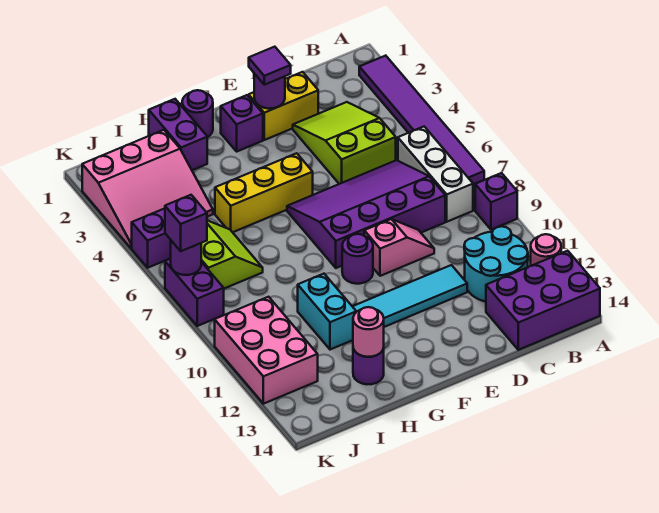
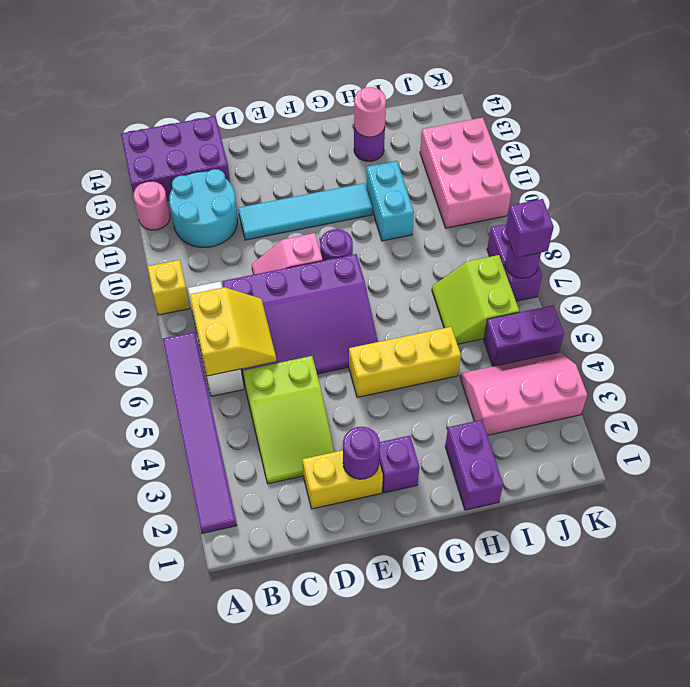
purple 1x1 brick [475,173,517,230] -> yellow 1x1 brick [147,260,190,315]
none -> yellow 2x2 slope [190,287,276,376]
purple 1x1 tile [249,47,291,85] -> none
purple 1x1 round brick [182,90,213,137] -> none
pink 3x3 slope [82,130,213,248] -> pink 2x3 slope [460,352,587,435]

